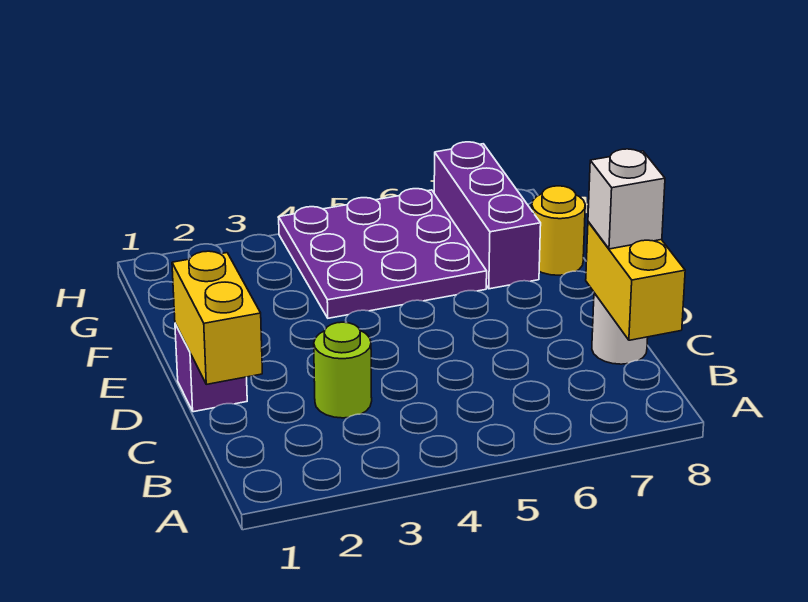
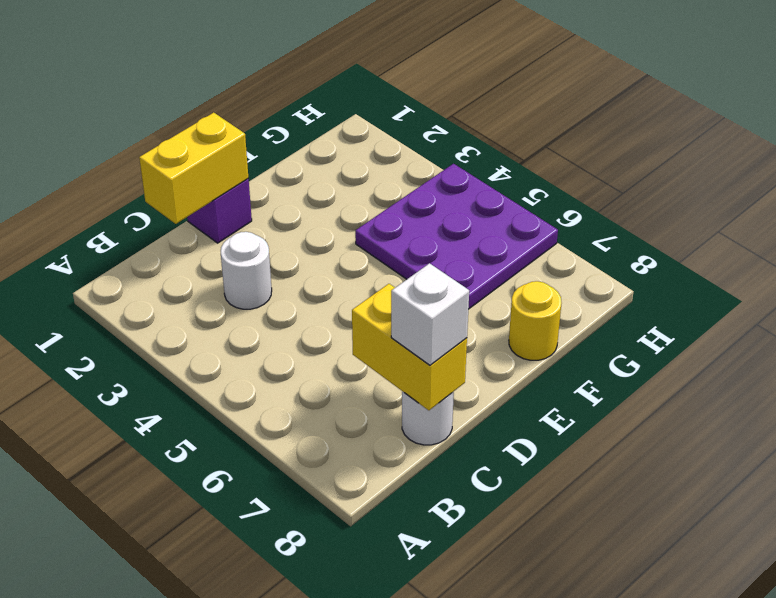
yellow 1x2 brick [586,222,685,340] -> yellow 1x2 brick turned to [352,284,467,410]
lime 1x1 round brick [314,322,372,418] -> white 1x1 round brick [221,232,272,309]
purple 1x3 brick [434,142,541,289] -> none

